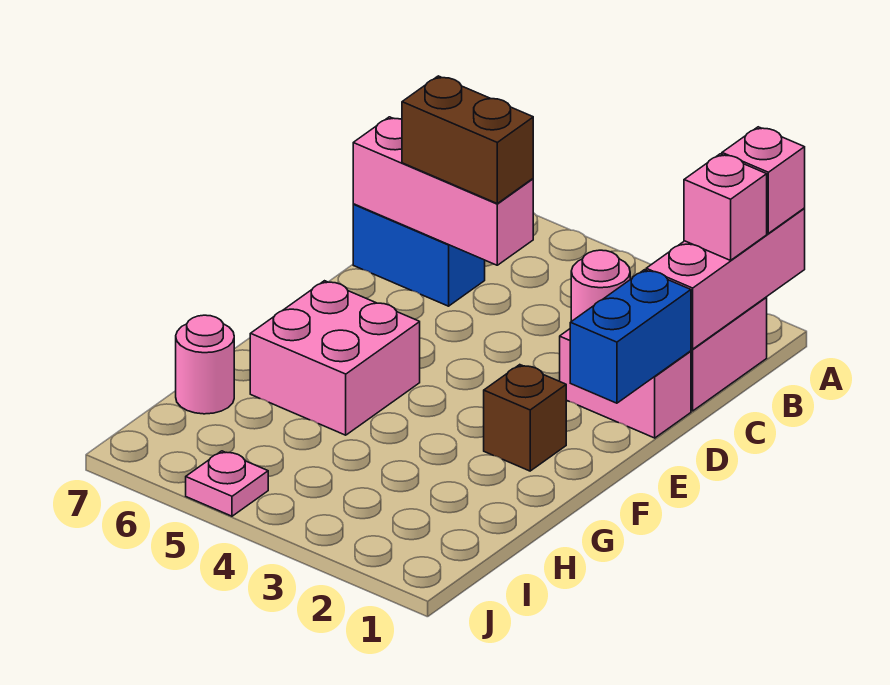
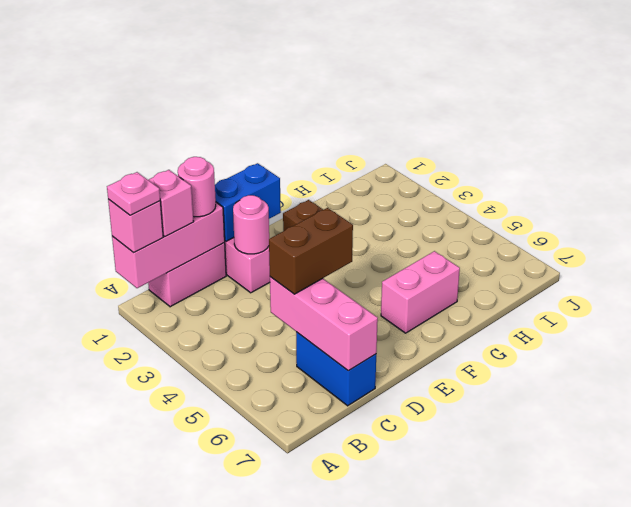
brown 1x2 brick [402,76,533,203] -> brown 1x2 brick turned to [269,208,353,294]
pink 2x2 brick [250,281,420,435] -> pink 1x2 brick [381,251,460,333]
pink 1x1 round brick [176,315,234,414] -> pink 1x1 round brick moved to [178,157,216,217]
pink 1x1 plate [186,451,268,516] -> pink 1x1 plate moved to [107,172,160,215]

